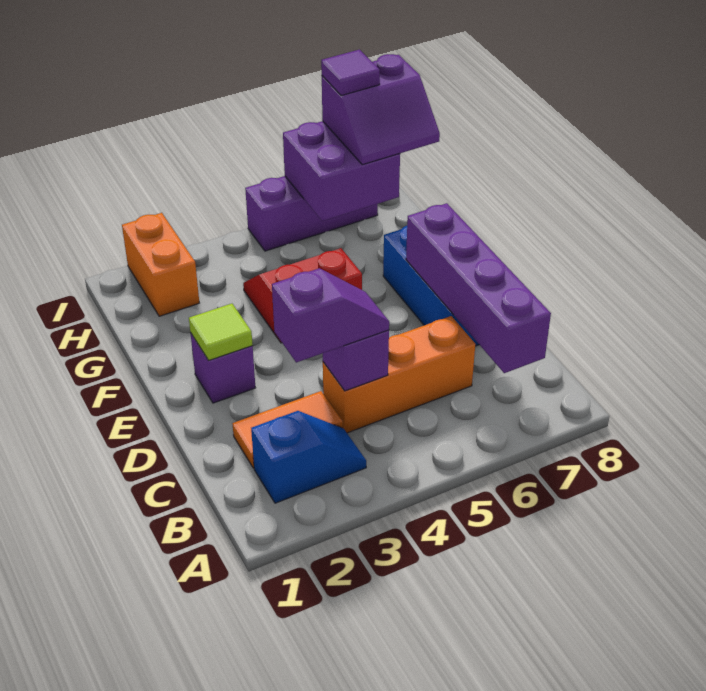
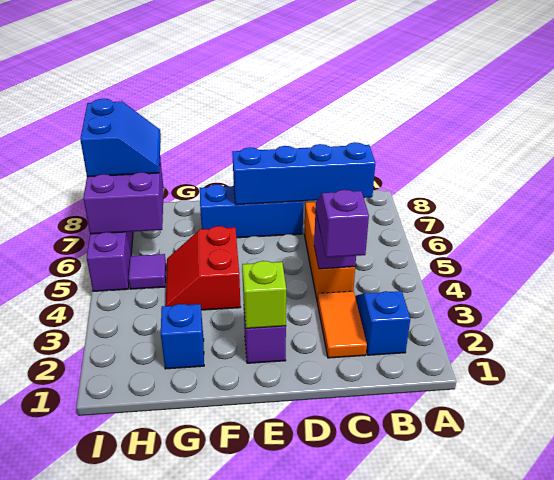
purple 1x4 brick [406,203,551,373] -> blue 1x4 brick [232,142,375,205]
lime 1x1 tile [189,304,253,360] -> lime 1x1 brick [242,261,286,328]
none -> blue 1x1 brick [161,304,204,369]
orange 1x2 brick [122,213,199,316] -> none
purple 2x2 slope [322,54,440,165] -> blue 2x2 slope [80,99,161,177]
purple 1x1 tile [321,50,380,96] -> purple 1x1 tile moved to [129,254,166,289]

